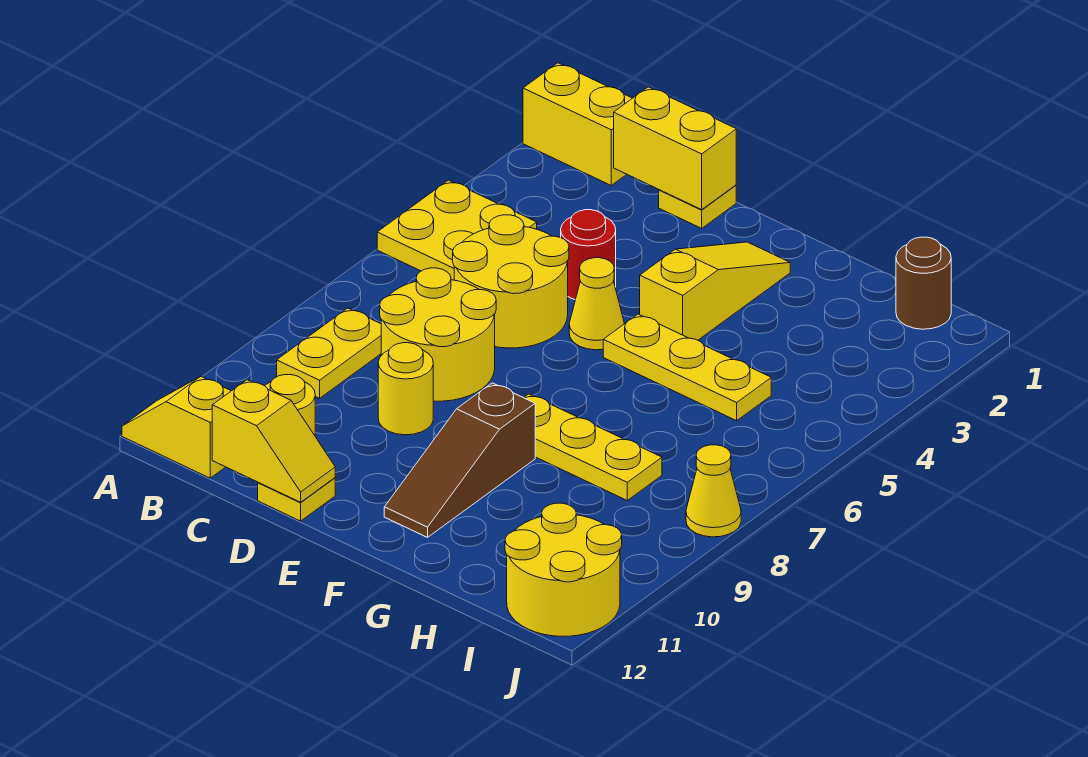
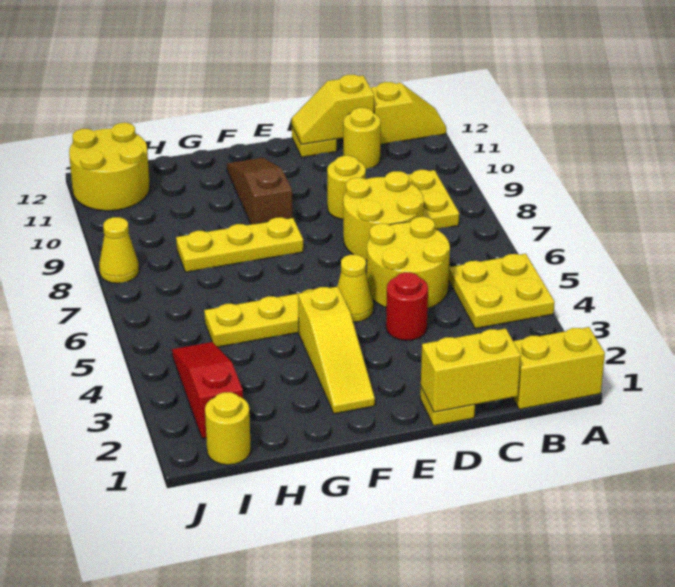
brown 1x1 round brick [896,237,951,329] -> yellow 1x1 round brick [205,392,251,465]
none -> red 1x3 slope [172,342,243,439]

